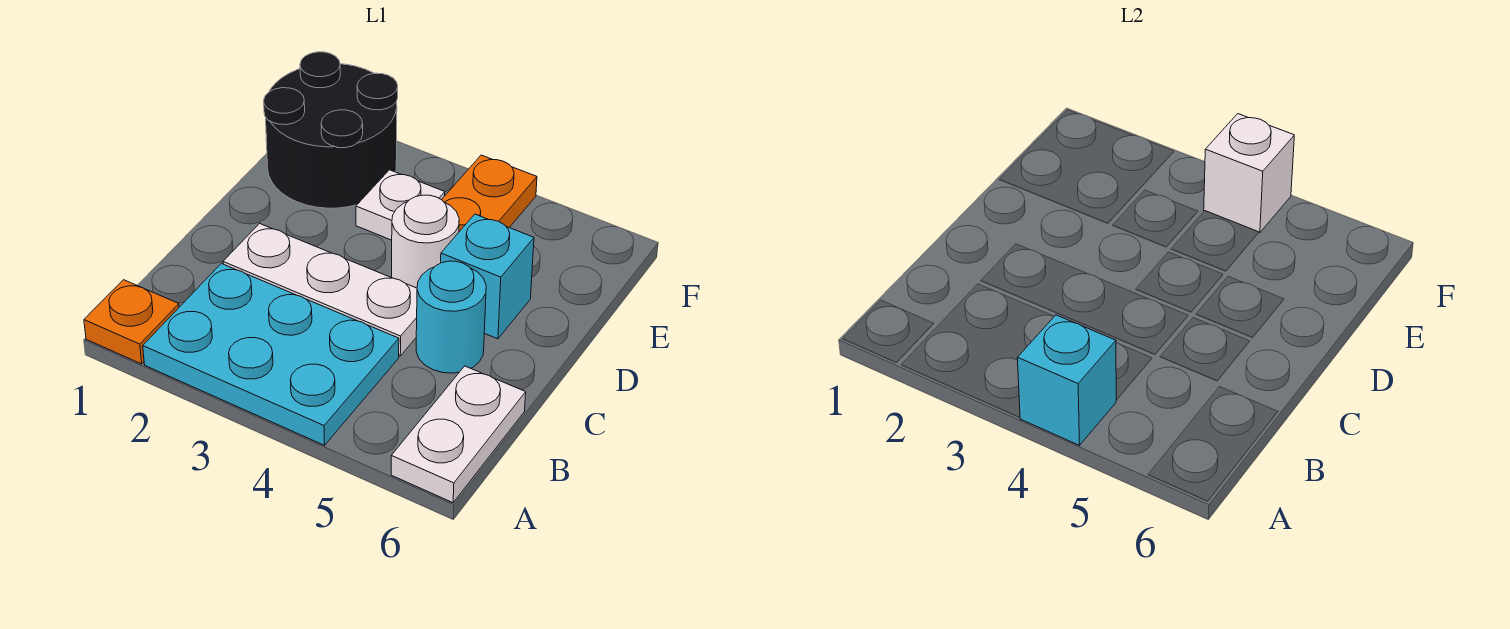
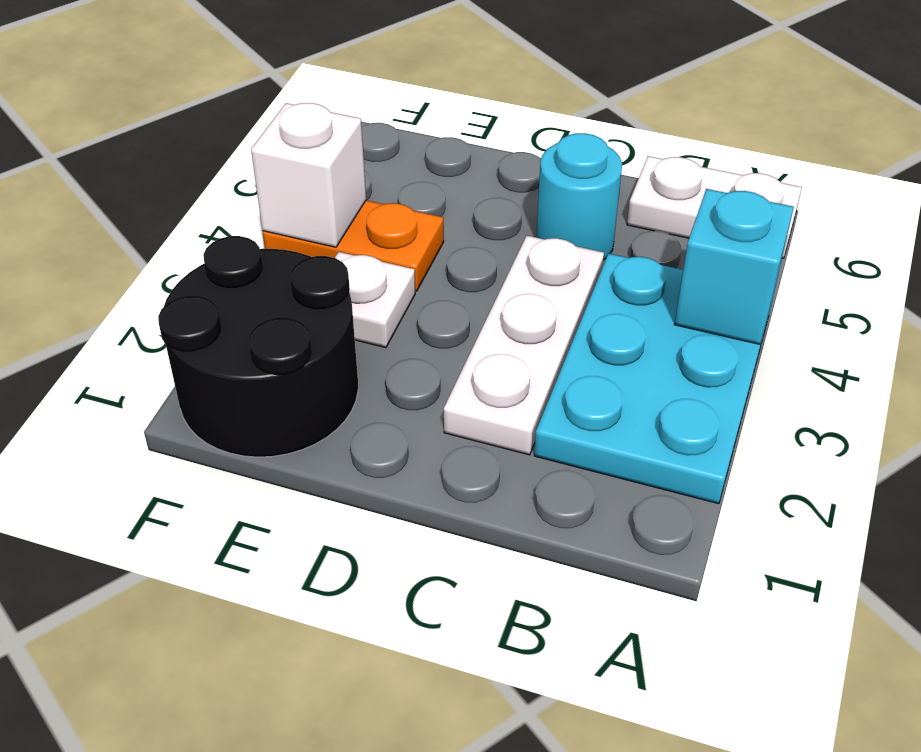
orange 1x1 plate [84,280,179,364] -> none
white 1x1 round brick [392,195,459,288] -> none
cyan 1x1 brick [441,214,534,339] -> none

